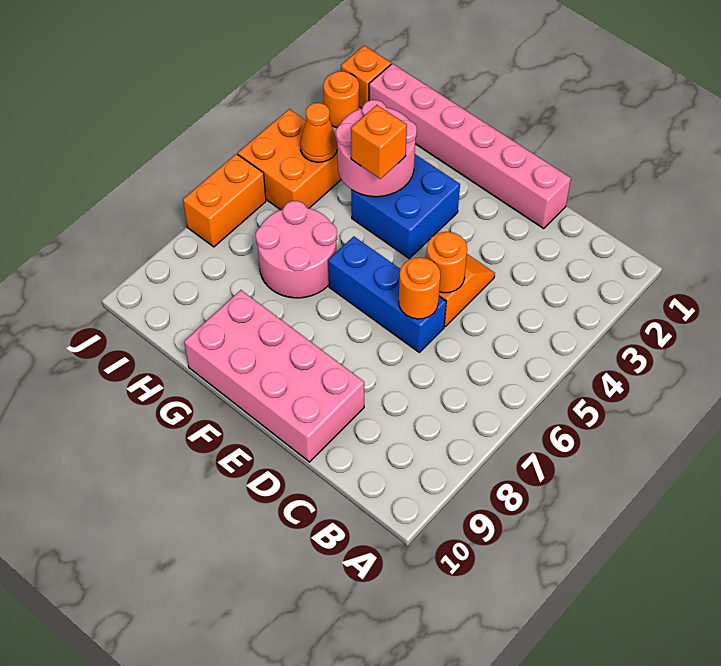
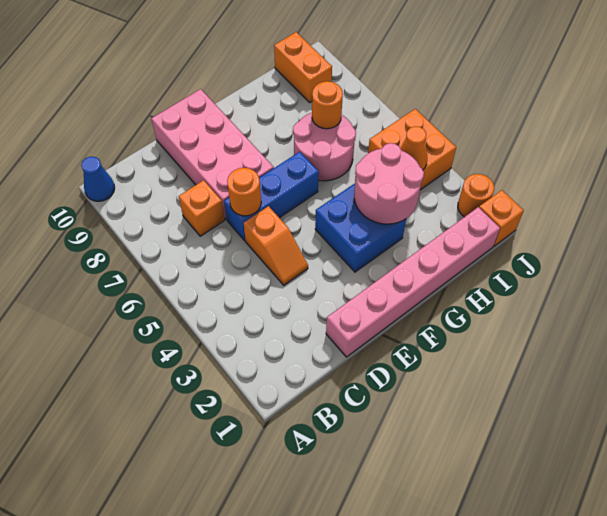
none -> blue 1x1 cone [81,157,115,201]
orange 1x1 round brick [426,232,467,293] -> orange 1x1 round brick moved to [312,81,343,129]
pink 2x4 brick [184,290,364,462] -> pink 2x4 brick turned to [151,89,274,219]
orange 1x1 brick [351,105,407,179] -> orange 1x1 brick moved to [179,180,225,236]
orange 1x2 brick [183,154,266,247] -> orange 1x2 brick moved to [274,32,332,102]

